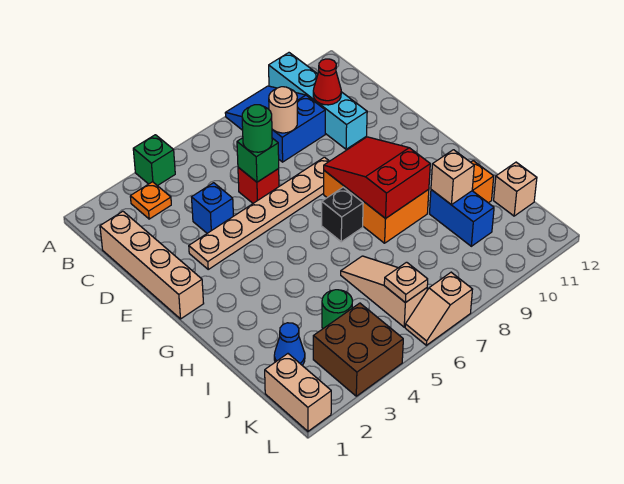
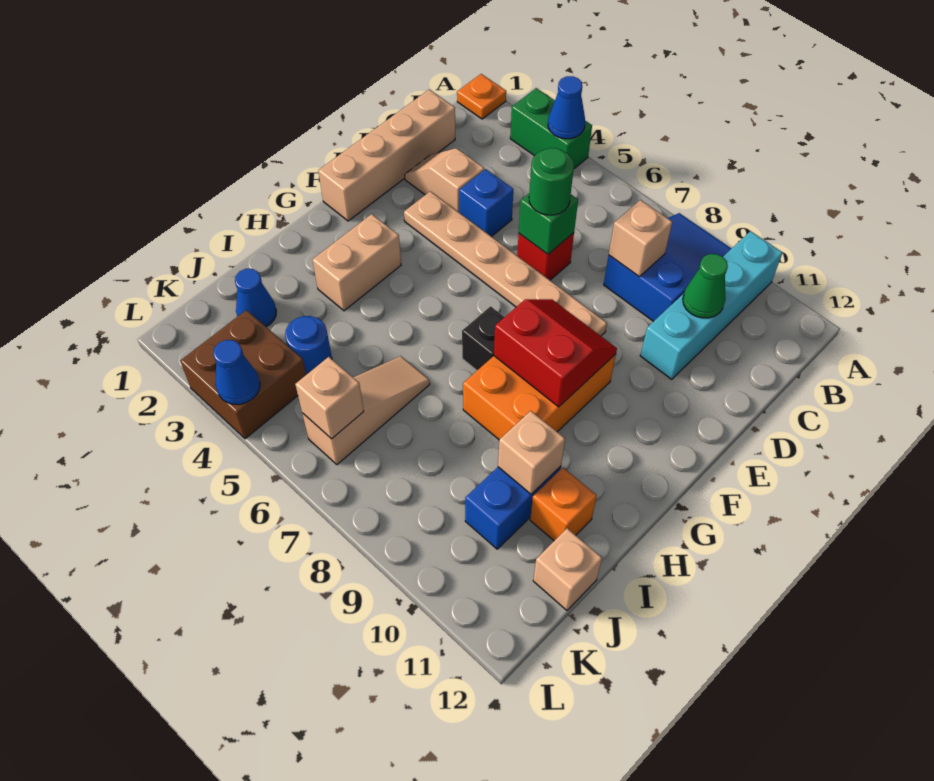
green 1x1 brick [133,135,175,186] -> green 1x2 brick [510,88,592,169]
none -> blue 1x1 cone [548,76,585,139]
orange 1x1 plate [130,182,171,219] -> orange 1x1 plate moved to [457,74,506,119]
tan 1x1 round brick [269,87,297,133] -> tan 1x1 brick [609,200,672,277]
red 1x1 cone [313,59,341,105] -> green 1x1 cone [683,254,728,318]
red 2x3 slope [324,137,430,219] -> red 2x2 slope [494,299,617,407]
green 1x1 round brick [322,290,352,329] -> blue 1x1 round brick [285,316,332,375]
tan 1x2 brick [265,354,331,431] -> tan 1x2 brick moved to [313,214,401,311]
tan 1x1 plate [384,262,428,303] -> tan 1x1 brick [295,357,364,439]
none -> blue 1x1 cone [213,340,260,404]
tan 1x2 slope [405,272,473,345] -> tan 1x2 slope moved to [405,148,484,212]

